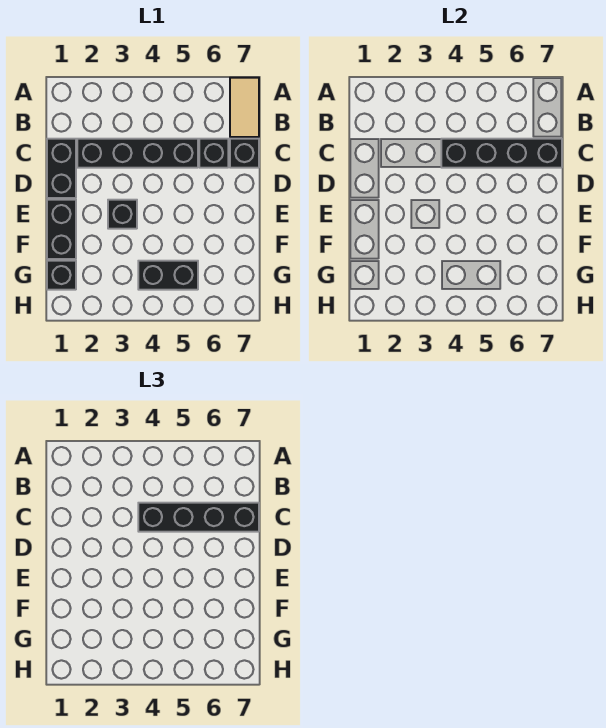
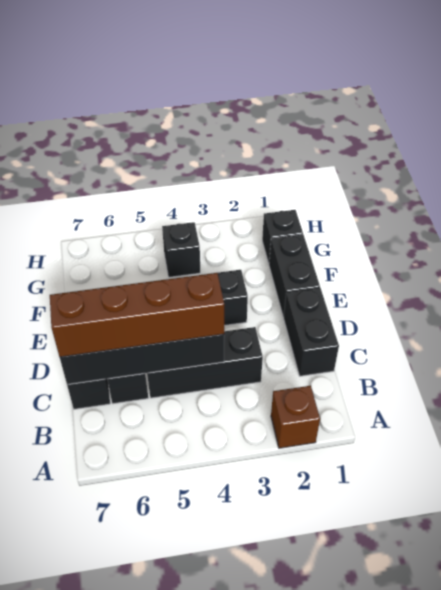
none -> brown 1x1 brick [271,386,320,448]
tan 1x2 tile [230,78,259,137] -> none
black 1x4 brick [77,139,198,168] -> black 1x3 brick [147,327,263,398]
black 1x4 brick [138,503,259,532] -> brown 1x4 brick [50,273,224,357]
black 1x2 brick [138,261,198,290] -> black 1x1 brick [162,222,200,277]

